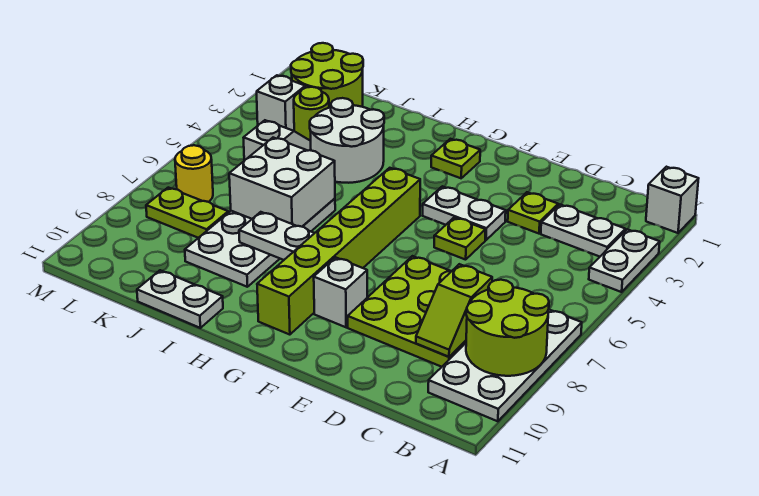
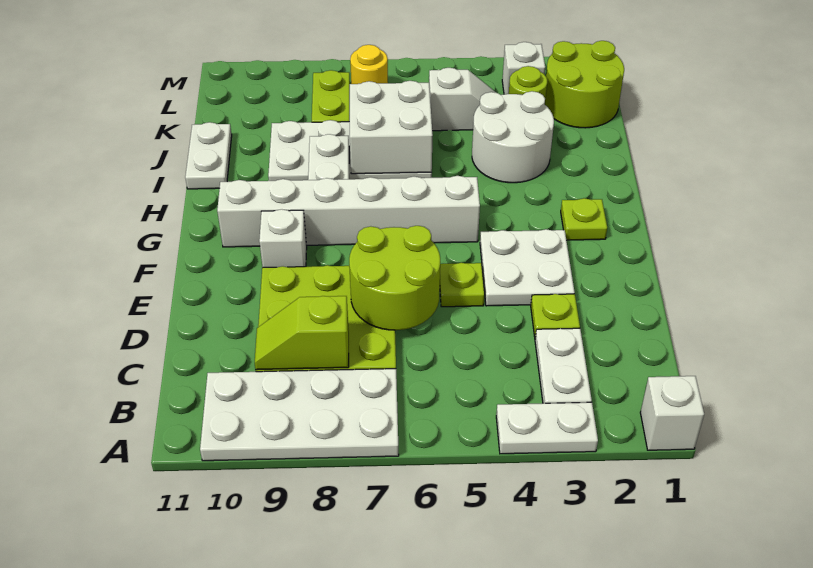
lime 2x2 round brick [466,280,549,376] -> lime 2x2 round brick moved to [349,226,440,330]
white 1x2 plate [423,186,506,240] -> white 2x2 plate [480,229,575,306]
lime 1x6 brick [257,168,420,335] -> white 1x6 brick [217,176,480,247]

